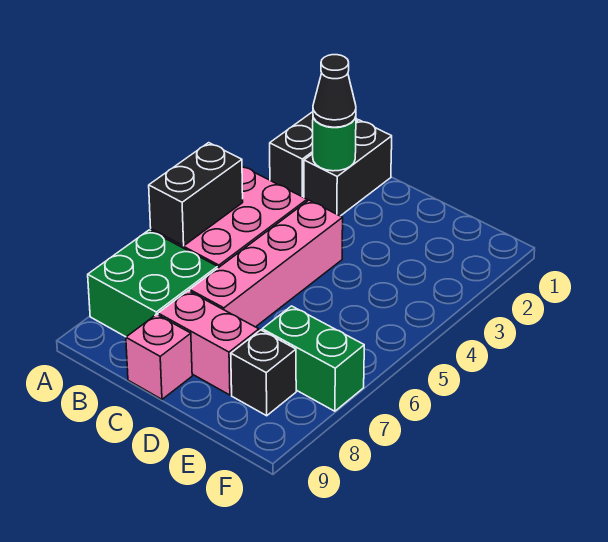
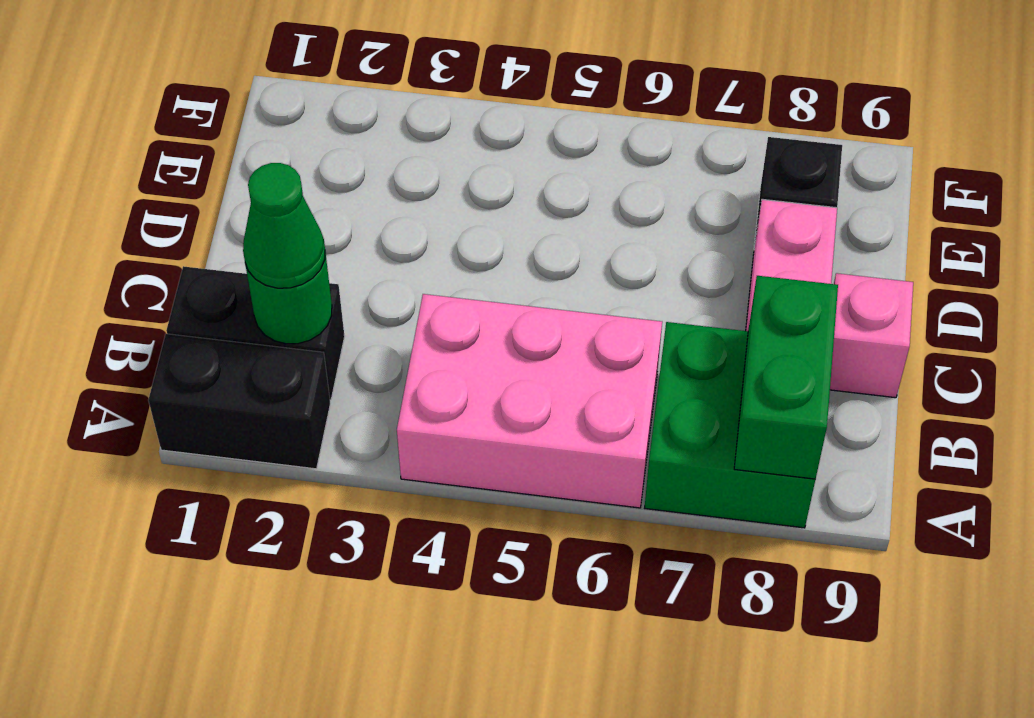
black 1x2 brick [149,143,243,246] -> none
black 1x1 cone [313,55,356,127] -> green 1x1 cone [243,163,325,288]
pink 1x4 brick [190,200,343,327] -> none
green 1x2 brick [262,306,364,411] -> green 1x2 brick moved to [734,276,838,479]

